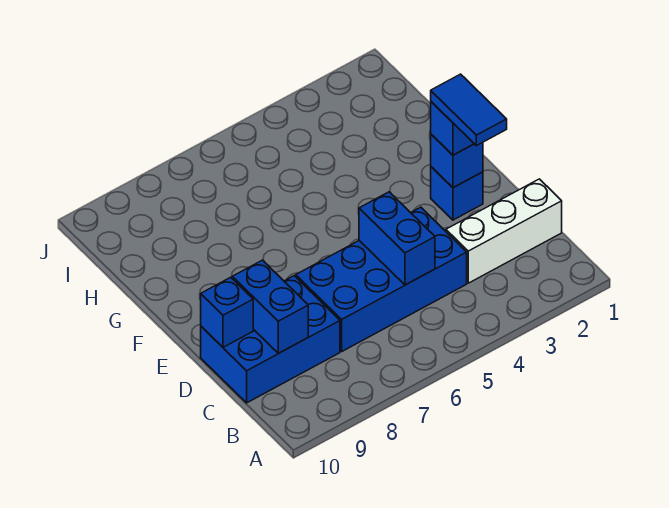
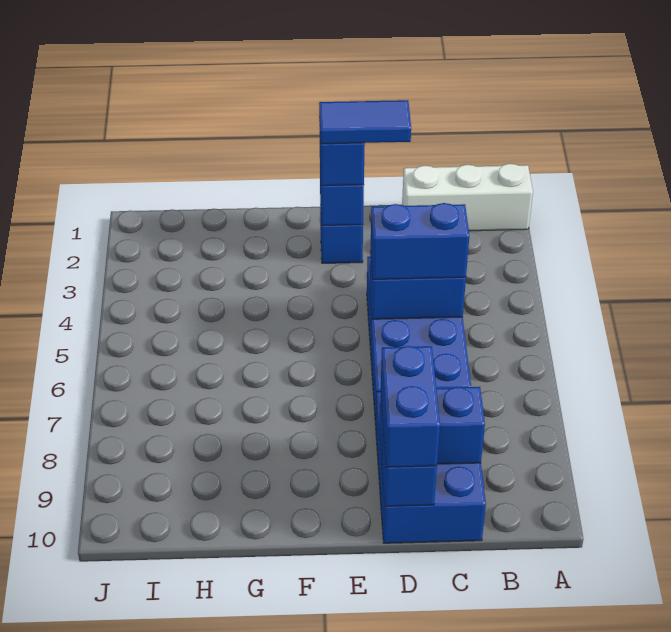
white 1x3 brick [446,179,562,283] -> white 1x3 brick turned to [402,164,533,231]
none -> blue 1x2 brick [371,203,469,279]
none -> blue 1x2 brick [381,346,440,467]

